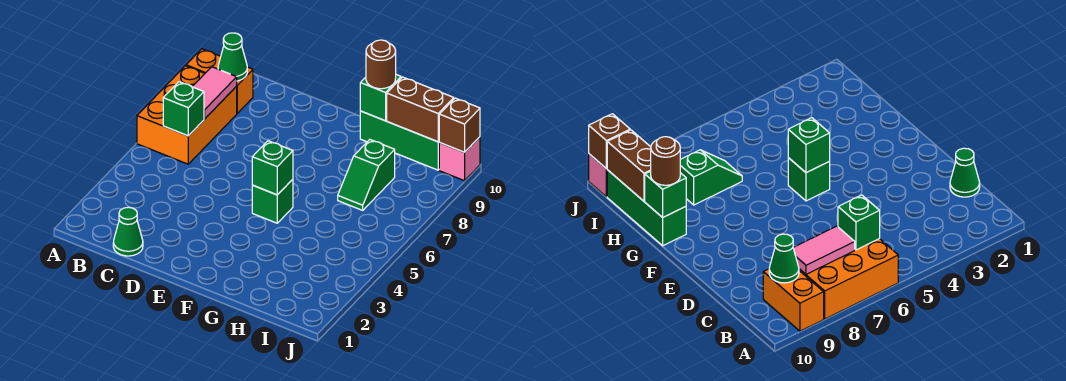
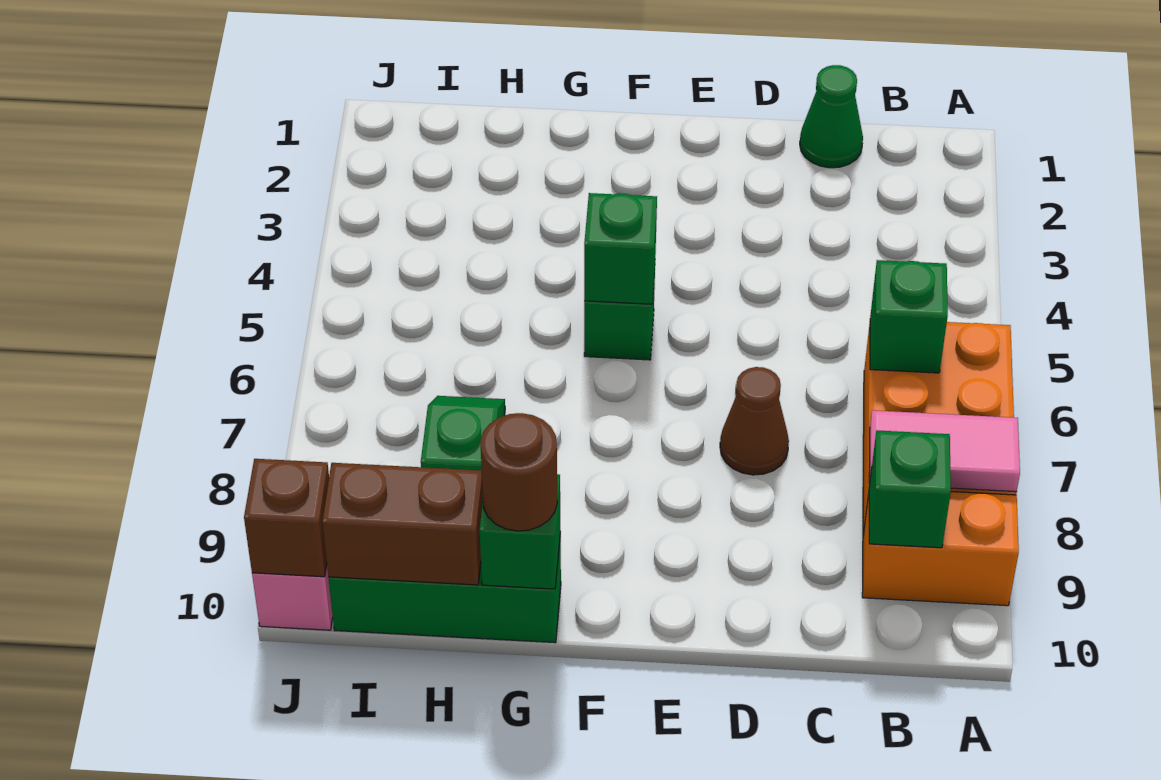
pink 1x2 tile [192,67,237,119] -> pink 1x2 tile turned to [869,410,1020,492]
green 1x1 cone [218,33,247,81] -> green 1x1 brick [869,430,951,548]
none -> brown 1x1 cone [720,367,789,475]

